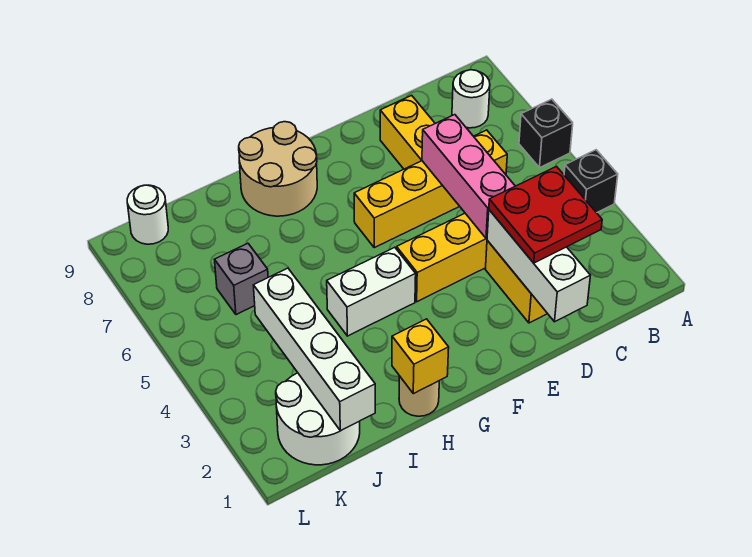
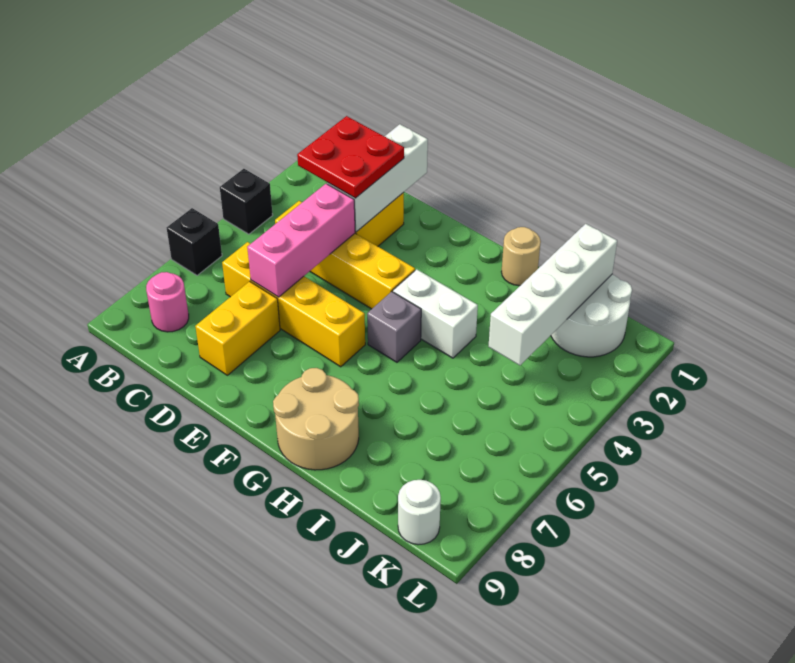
white 1x1 round brick [452,70,490,128] -> pink 1x1 round brick [146,272,189,332]
yellow 1x1 brick [392,319,449,394] -> none
grey 1x1 brick [215,244,268,315] -> grey 1x1 brick moved to [367,291,421,362]

